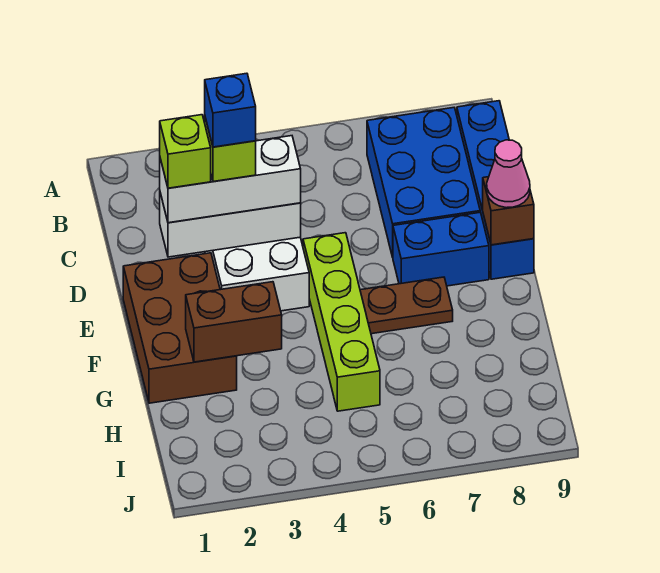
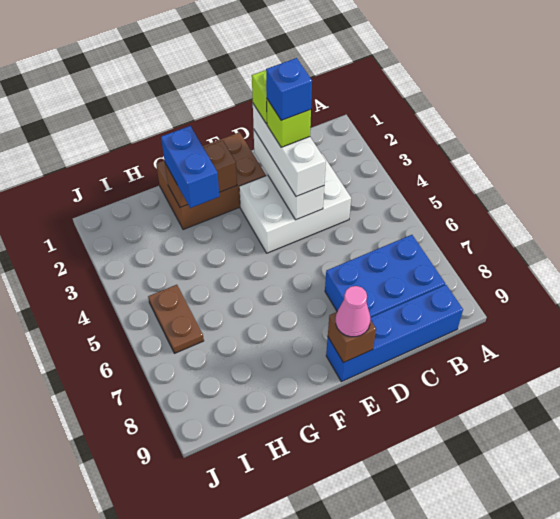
lime 1x4 brick [303,233,380,411] -> none
blue 1x2 brick [393,212,489,286] -> blue 1x2 brick moved to [161,126,219,208]
brown 1x2 plate [360,277,453,334] -> brown 1x2 plate moved to [148,285,204,353]
brown 1x2 brick [186,282,282,362] -> brown 1x2 brick turned to [165,140,237,208]

